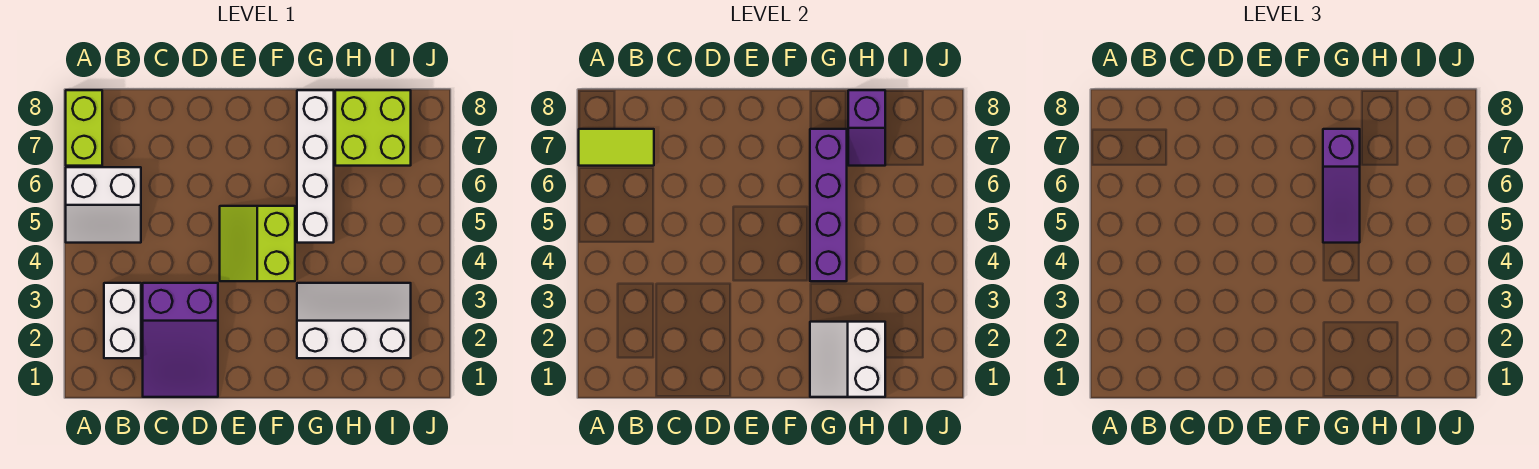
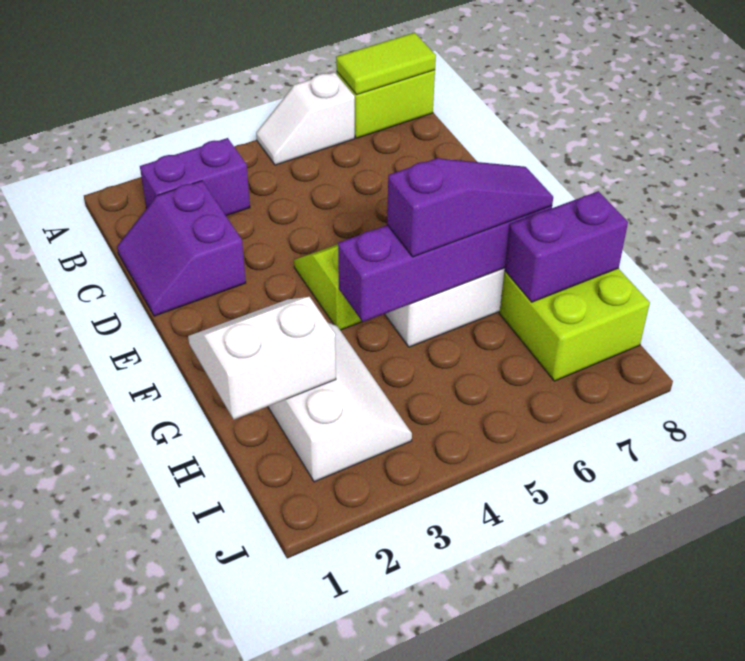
white 2x2 slope [66,167,141,243] -> white 1x2 slope [256,72,355,165]
lime 1x2 tile [579,129,654,166] -> lime 1x2 tile turned to [336,33,436,95]
white 1x2 brick [104,283,141,358] -> purple 1x2 brick [140,138,250,216]
purple 2x3 slope [143,283,218,397] -> purple 2x2 slope [117,181,246,316]
purple 1x3 slope [1323,129,1360,243] -> purple 1x3 slope turned to [387,158,553,257]
purple 1x2 slope [848,90,885,166] -> purple 1x2 brick [505,191,628,302]

